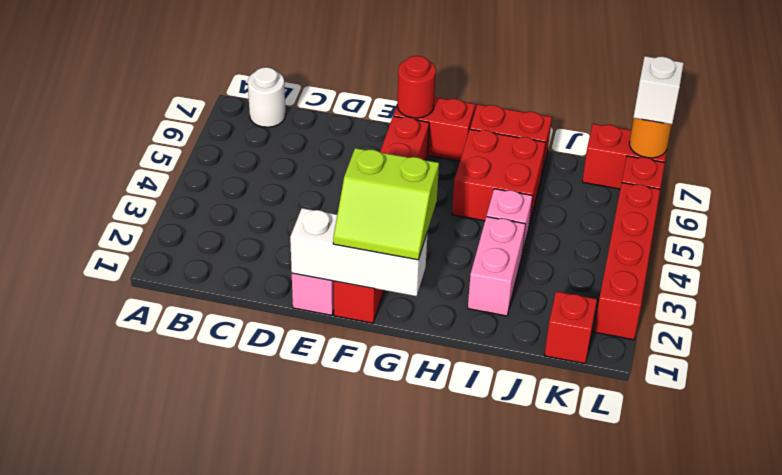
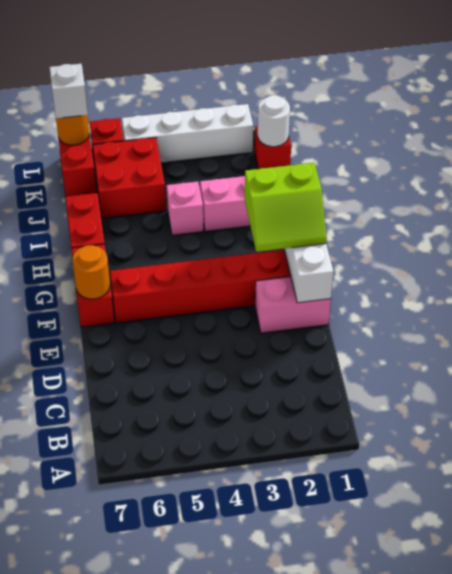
white 1x1 round brick [248,67,285,127] -> white 1x1 round brick moved to [258,95,290,147]
lime 2x2 slope [333,148,439,260] -> lime 2x2 slope turned to [245,163,327,252]
red 1x1 round brick [397,56,436,118] -> orange 1x1 round brick [72,245,110,299]
red 2x2 brick [452,129,546,226] -> red 2x2 brick moved to [93,138,166,218]
red 1x4 brick [594,183,660,340] -> white 1x4 brick [122,104,253,163]

